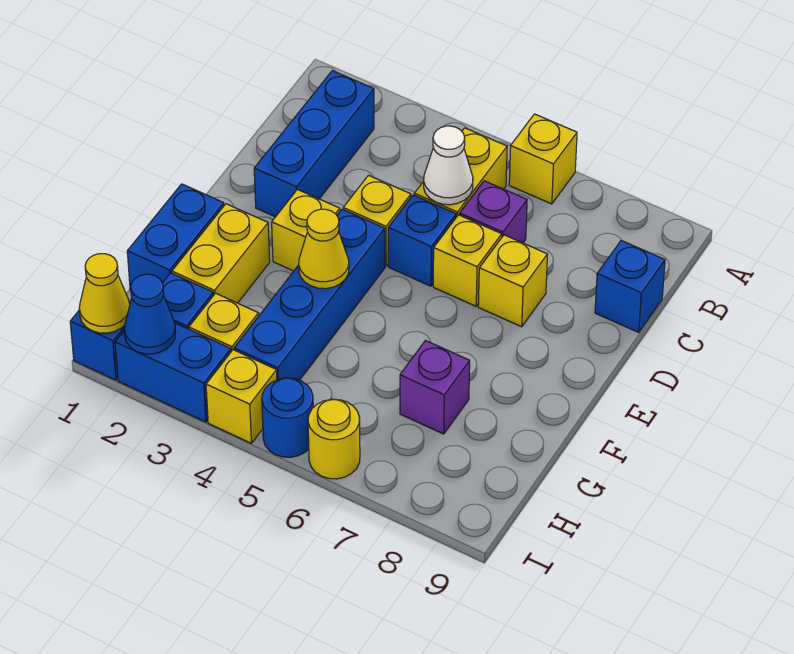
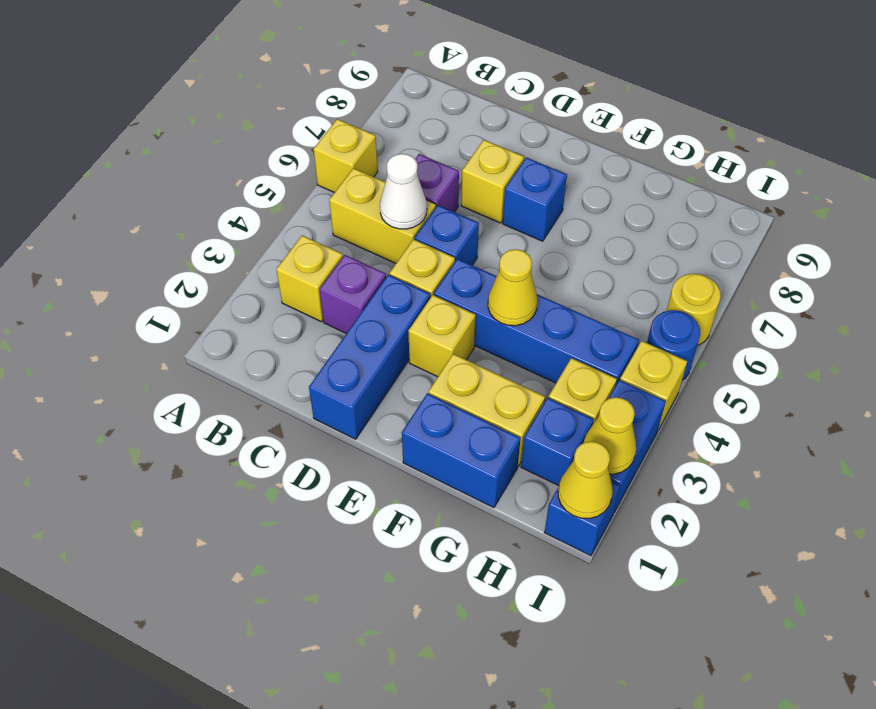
blue 1x3 brick [254,71,374,217] -> blue 1x3 brick turned to [309,275,431,439]
blue 1x1 brick [595,241,665,332] -> blue 1x1 brick moved to [503,157,567,241]
yellow 1x1 brick [433,215,502,306] -> yellow 1x1 brick moved to [276,235,343,322]
purple 1x1 brick [400,341,470,434] -> purple 1x1 brick moved to [320,255,386,333]
blue 1x1 cone [124,274,176,354] -> yellow 1x1 cone [584,397,636,474]

